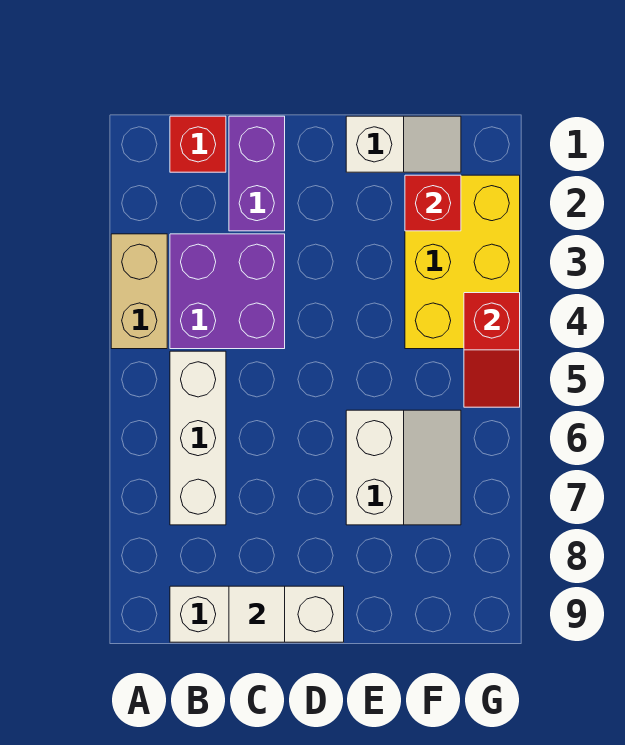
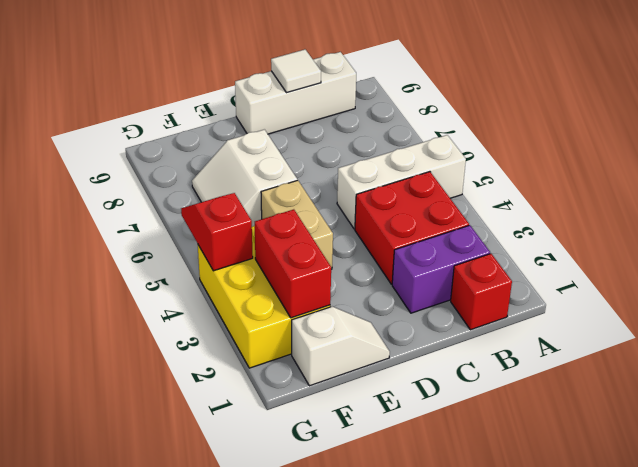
tan 1x2 brick [111,234,167,349] -> tan 1x2 brick moved to [261,180,333,269]
purple 2x2 brick [170,234,285,349] -> red 2x2 brick [355,172,469,284]
white 1x3 brick [170,351,226,525] -> white 1x3 brick turned to [337,135,466,229]
purple 1x2 brick [229,116,285,231] -> purple 1x2 brick turned to [392,225,490,313]
white 1x2 slope [346,116,461,172] -> white 1x2 slope turned to [292,307,390,386]
red 1x1 brick [405,175,461,231] -> red 1x2 brick [255,209,331,318]

